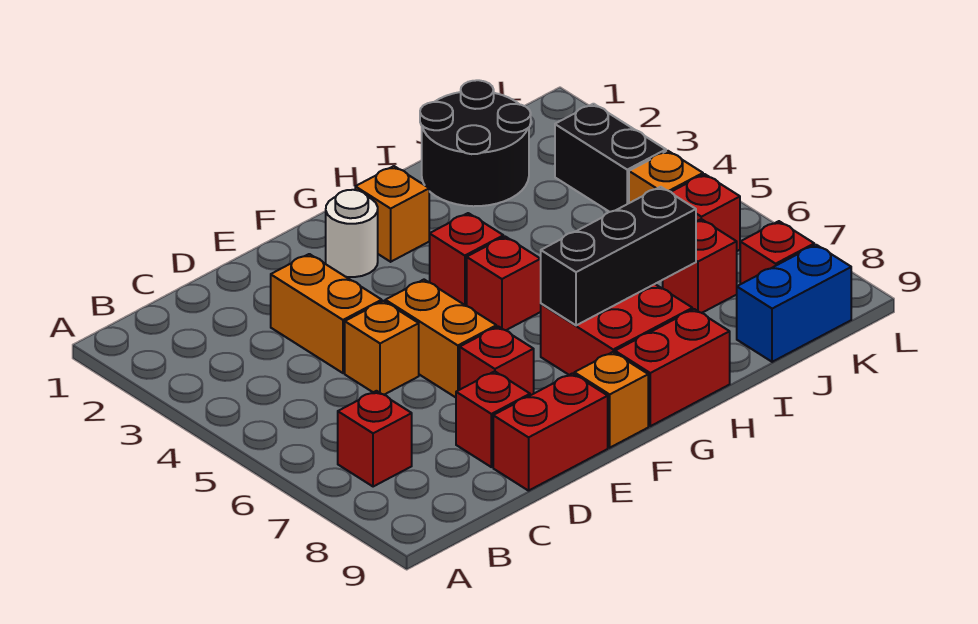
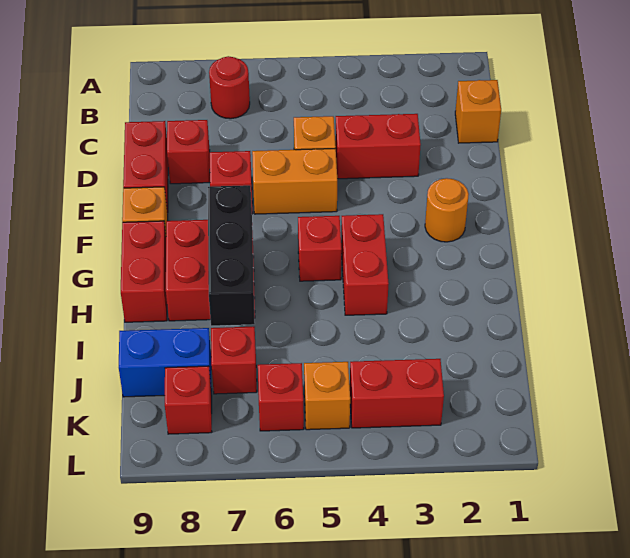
red 1x1 brick [338,391,412,487] -> red 1x1 round brick [209,56,250,119]
orange 1x2 brick [271,254,382,373] -> red 1x2 brick [335,114,421,179]
white 1x1 round brick [326,190,378,277] -> orange 1x1 round brick [425,178,469,242]
orange 1x1 brick [355,166,429,262] -> orange 1x1 brick moved to [455,80,501,143]
red 1x1 brick [430,213,503,306] -> red 1x2 brick [341,214,389,315]
black 2x2 round brick [420,80,531,206] -> none
blue 1x2 brick [737,245,851,362] -> blue 1x2 brick turned to [119,328,212,397]
black 1x2 brick [555,104,666,212] -> red 1x2 brick [350,359,444,428]

